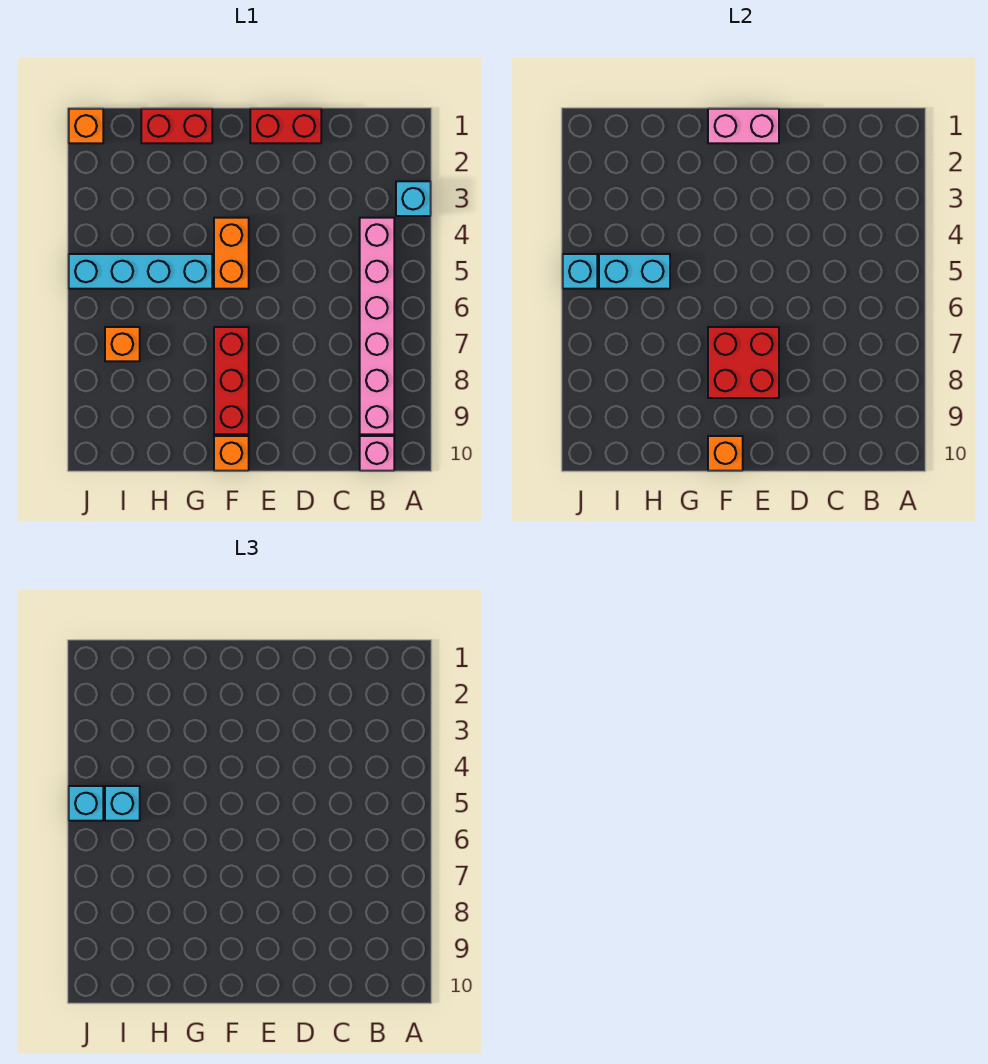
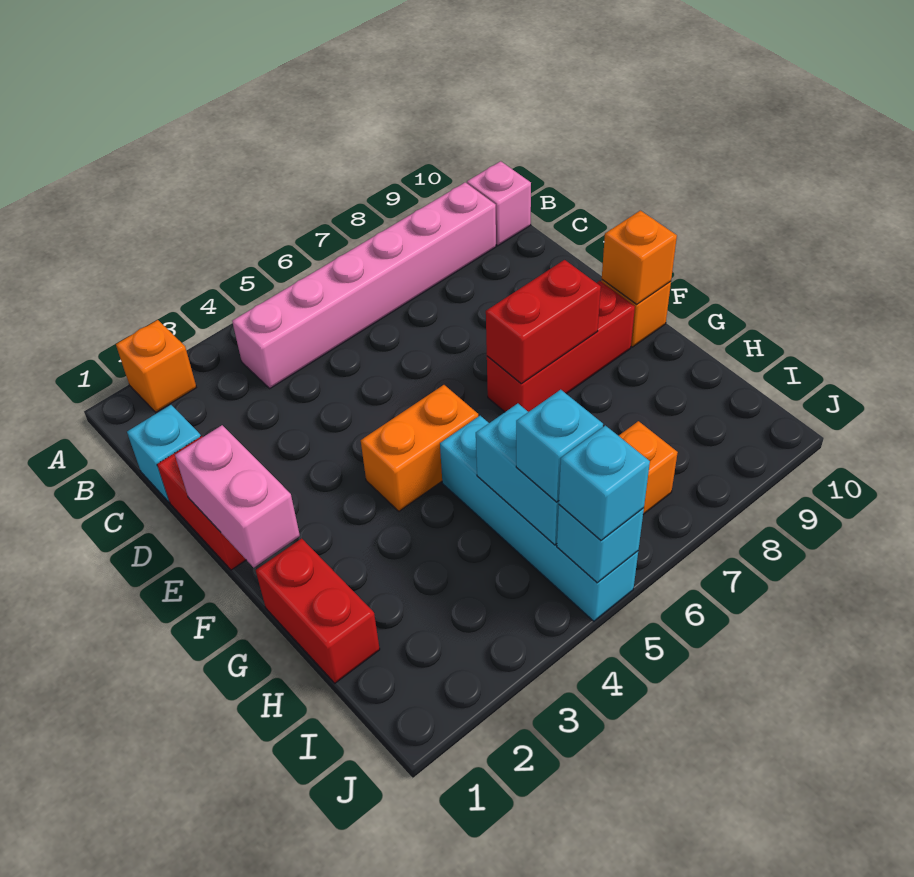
cyan 1x1 brick [396,181,431,216] -> cyan 1x1 brick moved to [127,405,201,502]
red 2x2 brick [708,327,779,398] -> red 1x2 brick [486,260,601,384]
orange 1x1 brick [69,109,103,143] -> orange 1x1 brick moved to [116,320,196,412]

